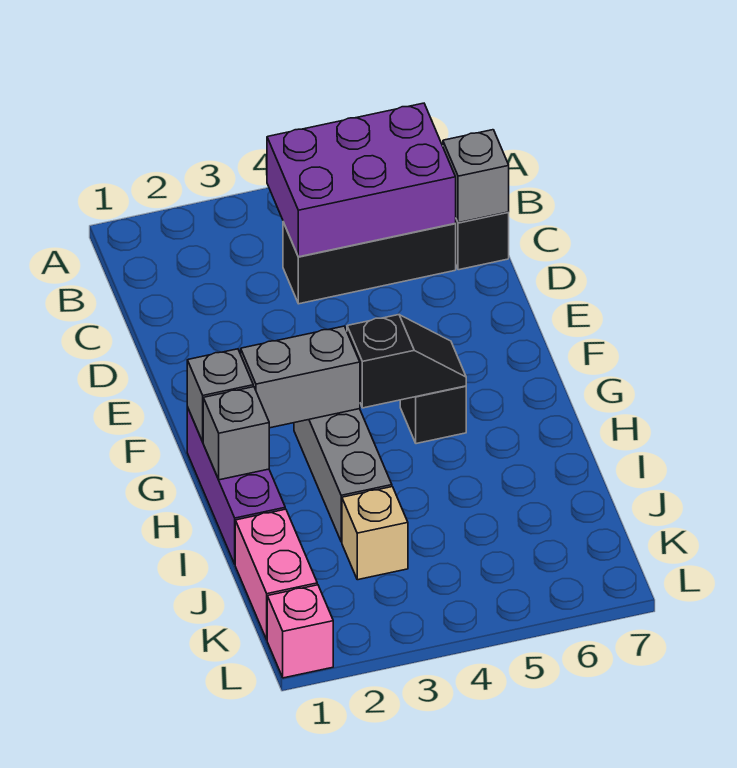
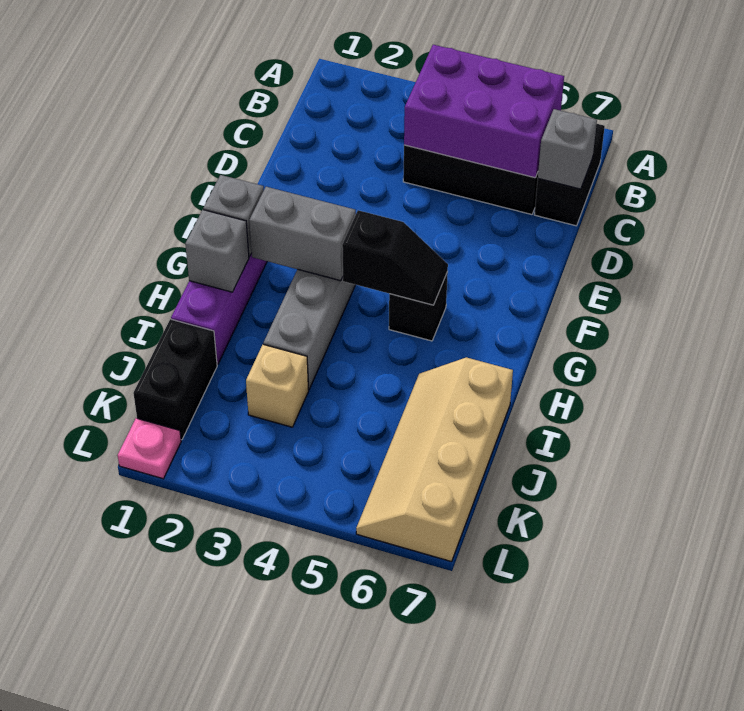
none -> tan 2x4 slope [356,357,513,562]
pink 1x2 brick [235,509,317,640] -> black 1x2 brick [133,319,217,440]
pink 1x1 brick [267,585,333,678] -> pink 1x1 plate [118,418,181,479]

